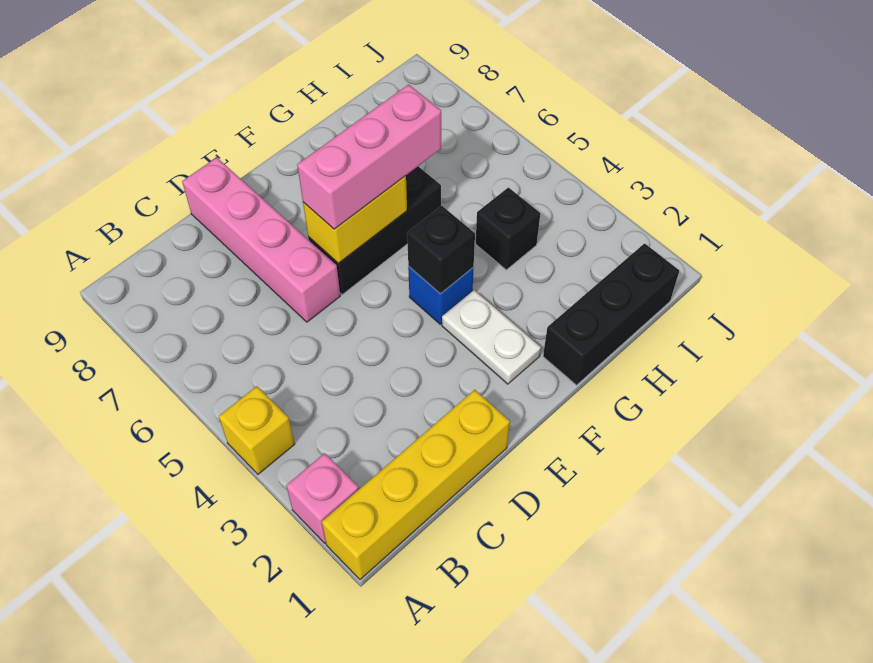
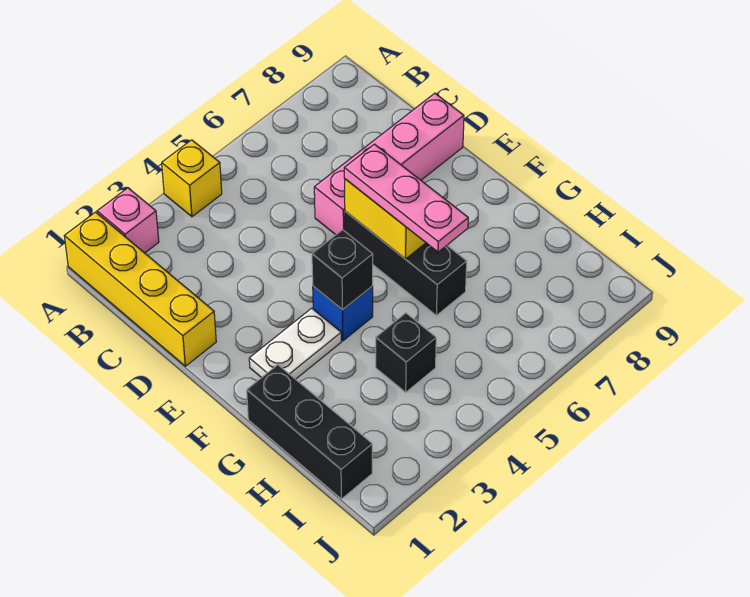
pink 1x3 brick [297,85,441,229] -> pink 1x3 plate [344,144,468,252]

